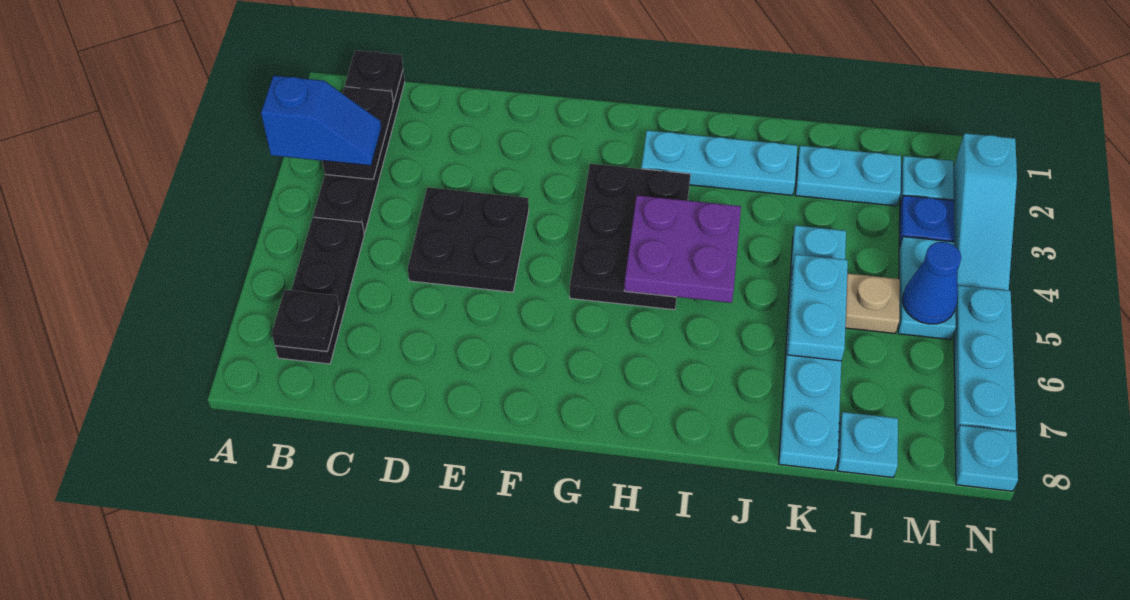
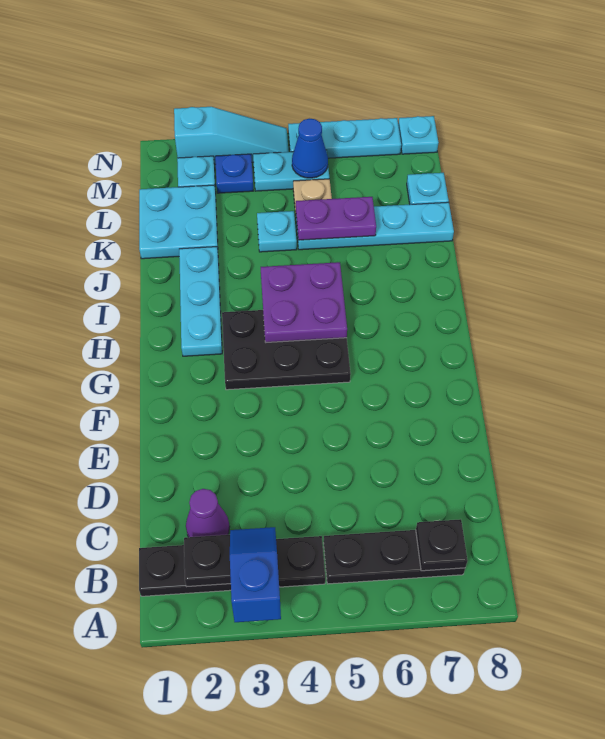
black 1x1 plate [345,50,403,103] -> none
none -> purple 1x1 cone [186,489,230,537]
black 2x2 plate [408,187,529,292] -> none
cyan 1x2 plate [795,146,901,206] -> cyan 2x2 plate [139,185,218,259]
cyan 1x2 plate [787,254,848,361] -> purple 1x2 plate [296,197,376,240]

